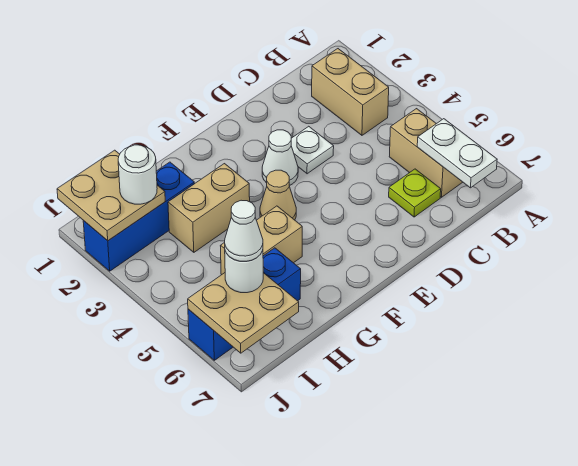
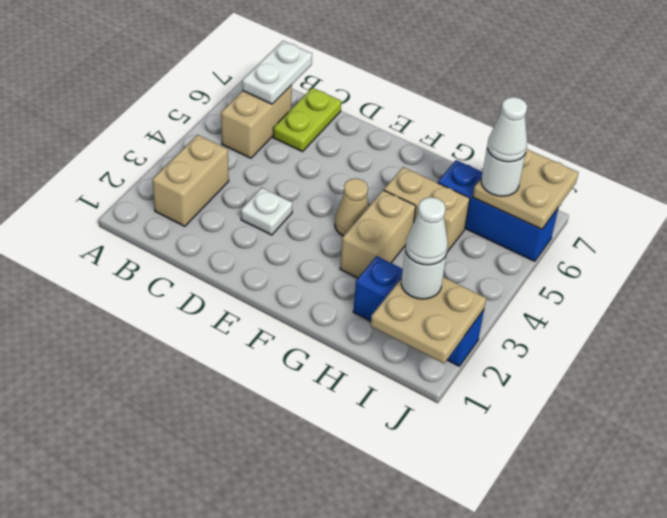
lime 1x1 plate [389,169,441,217] -> lime 1x2 plate [273,88,341,152]
white 1x1 cone [262,130,298,186] -> white 1x1 cone moved to [405,197,448,265]
tan 1x2 brick [168,164,250,252] -> tan 1x2 brick turned to [340,190,416,278]

